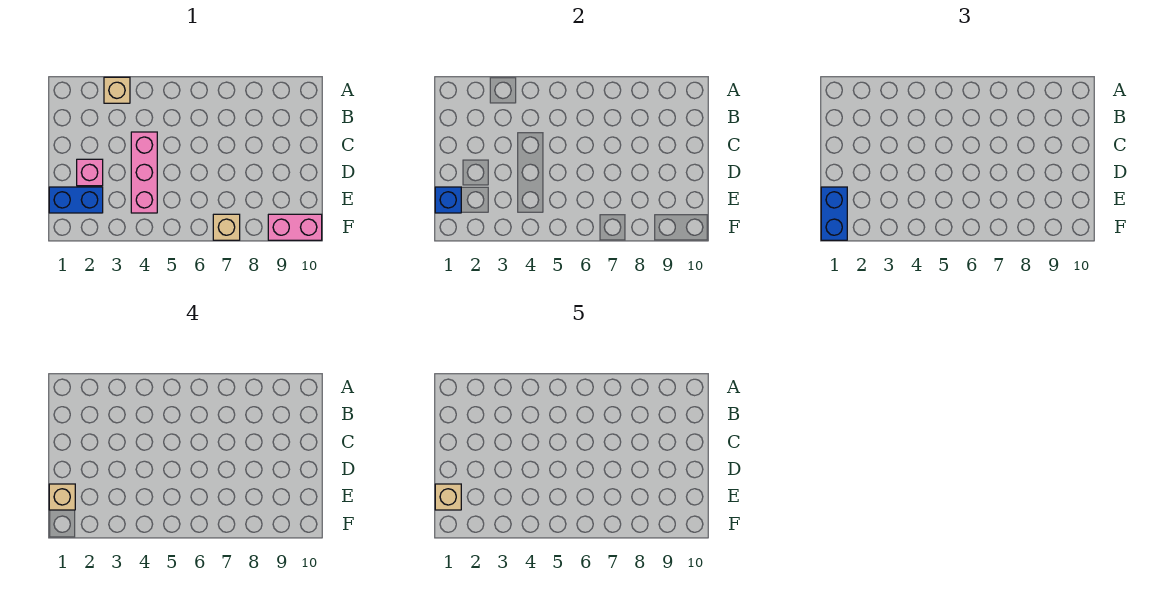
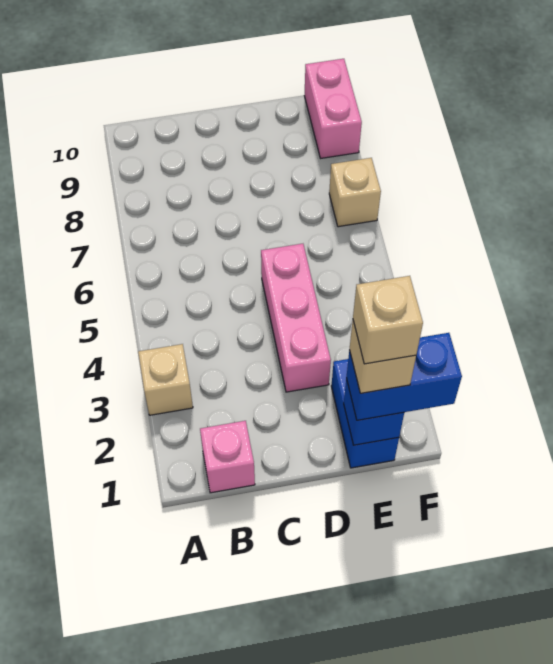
pink 1x3 brick [131,132,157,213] -> pink 1x3 brick turned to [261,244,331,392]
pink 1x1 brick [77,159,103,186] -> pink 1x1 brick moved to [200,421,255,493]

